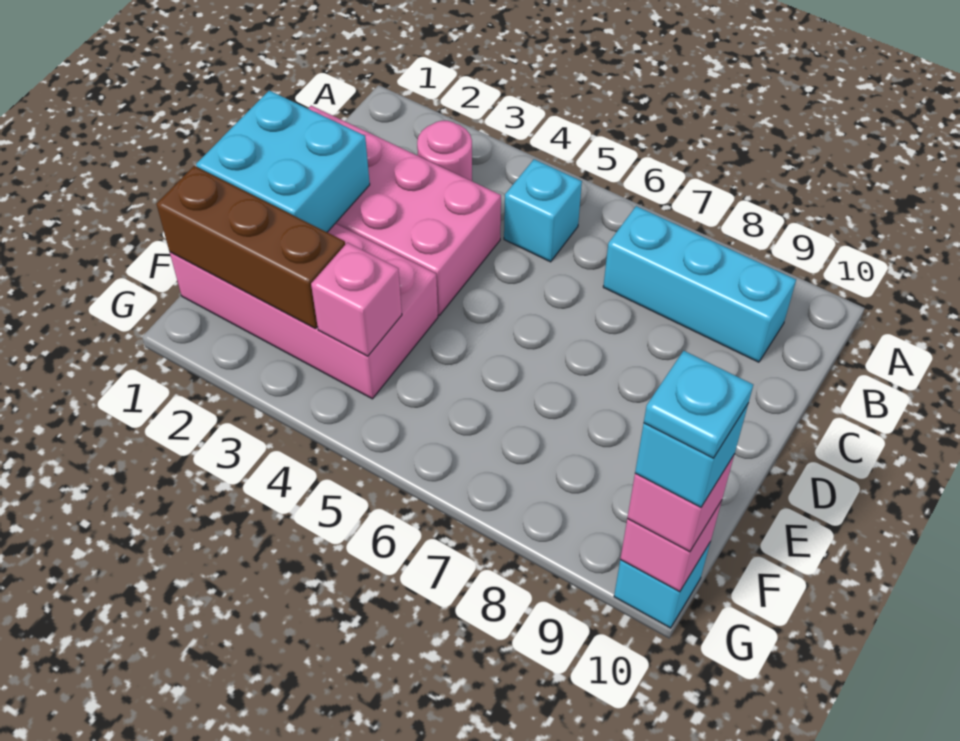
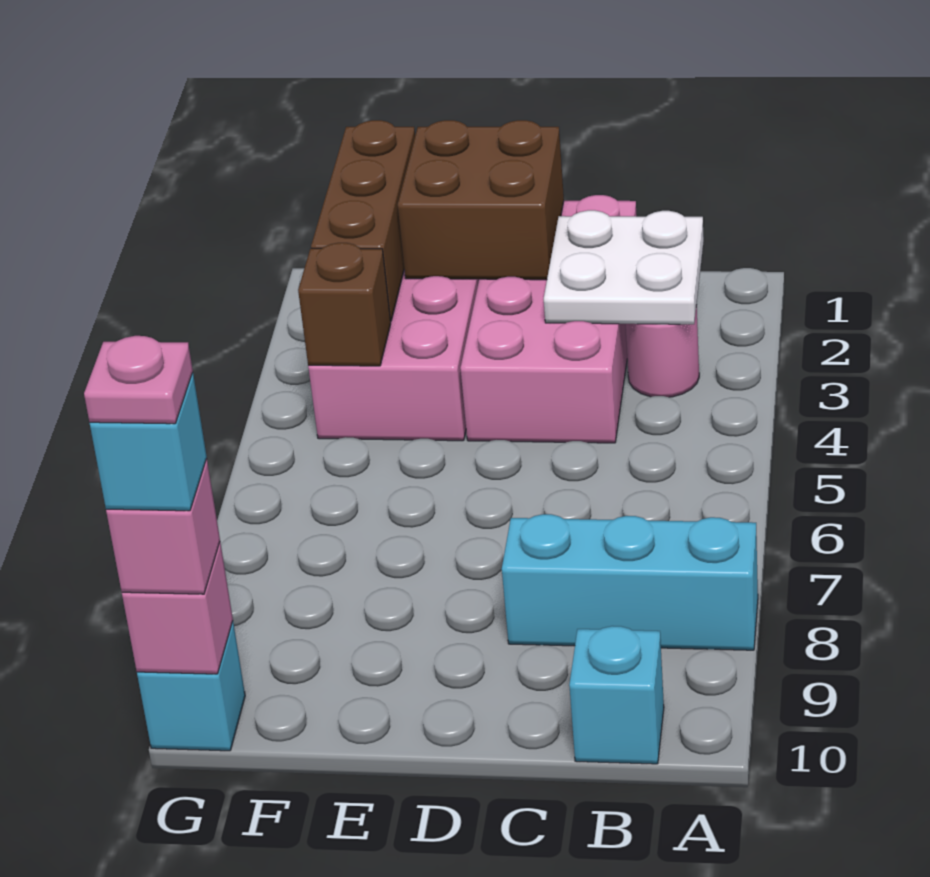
none -> white 2x2 plate [544,210,704,324]
cyan 1x1 brick [504,159,582,262] -> cyan 1x1 brick moved to [569,626,664,764]
cyan 1x3 brick [603,206,796,362] -> cyan 1x3 brick turned to [502,514,758,650]
cyan 2x2 brick [196,91,370,232] -> brown 2x2 brick [398,120,564,280]
pink 1x1 brick [311,243,402,356] -> brown 1x1 brick [298,243,391,366]
cyan 1x1 plate [644,351,753,458] -> pink 1x1 plate [84,336,193,424]

